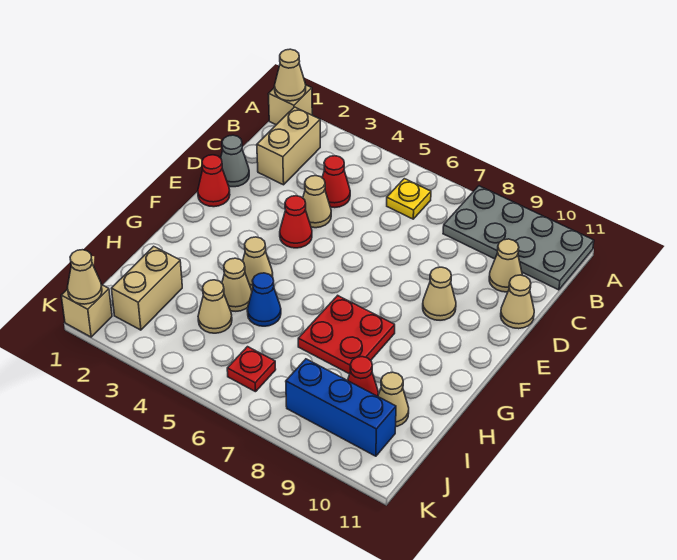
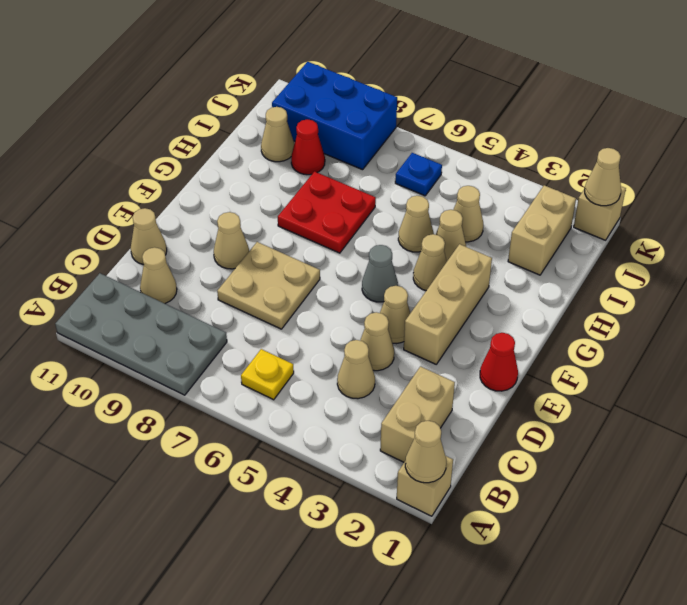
red 1x1 cone [322,156,350,208] -> tan 1x1 cone [337,340,375,399]
grey 1x1 cone [221,135,249,187] -> grey 1x1 cone moved to [362,245,398,302]
none -> tan 2x2 plate [217,242,320,329]
none -> tan 1x3 brick [404,244,492,364]
red 1x1 cone [280,196,312,248] -> tan 1x1 cone [380,286,410,344]
blue 1x1 cone [247,273,281,326] -> tan 1x1 cone [398,196,434,252]
red 1x1 plate [227,347,276,392] -> blue 1x1 plate [395,153,442,196]
blue 1x3 brick [286,359,396,456] -> blue 2x3 brick [272,62,397,170]

